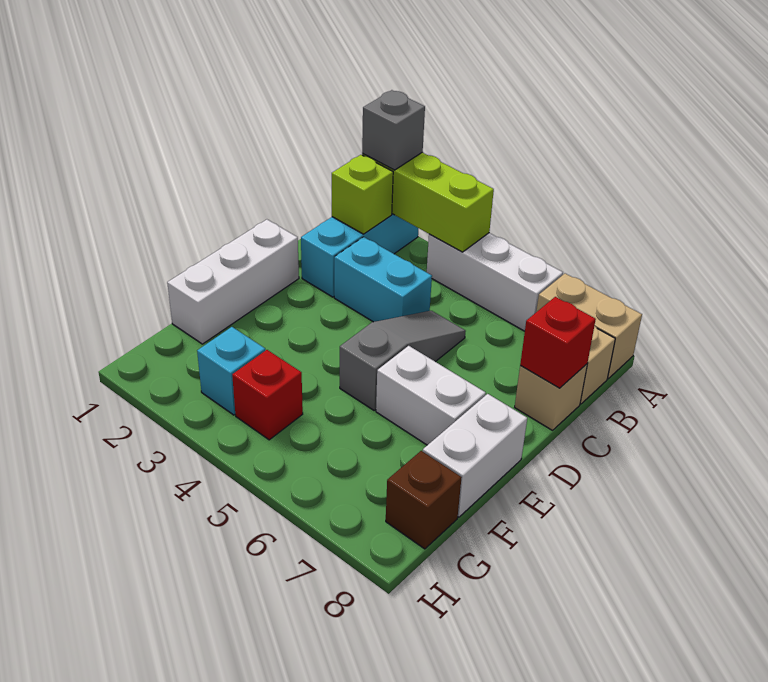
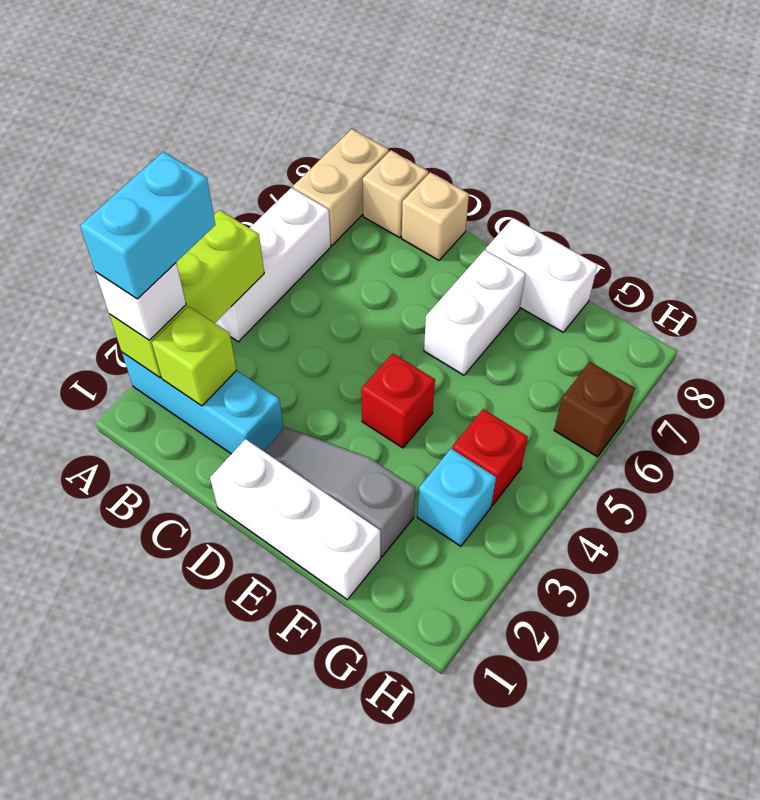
grey 1x1 brick [362,90,425,170] -> white 1x1 brick [96,263,186,340]
cyan 1x2 brick [334,237,432,322] -> cyan 1x2 brick moved to [80,152,215,299]
grey 1x3 slope [340,311,466,410] -> grey 1x3 slope moved to [264,427,415,557]
red 1x1 brick [520,297,596,388] -> red 1x1 brick moved to [361,353,435,448]
brown 1x1 brick [386,451,462,549] -> brown 1x1 brick moved to [554,362,635,457]

